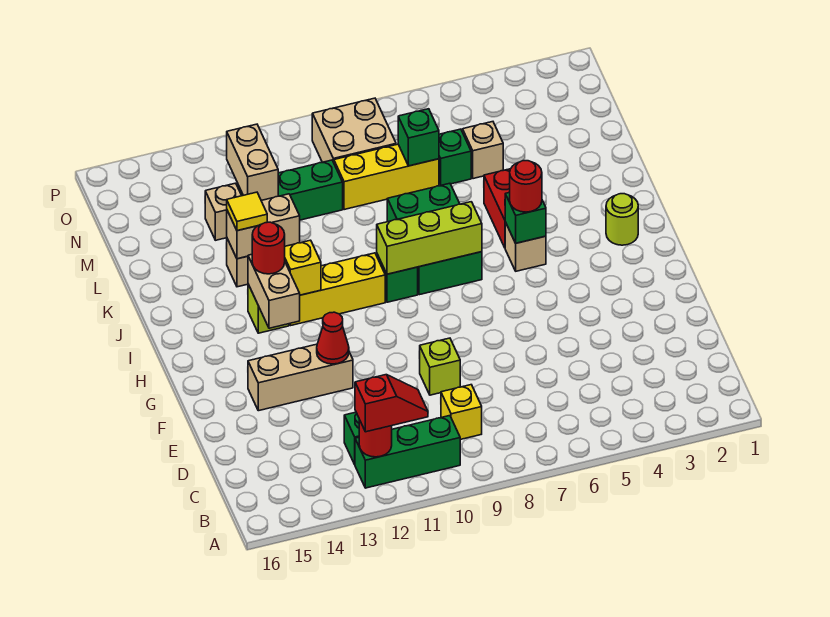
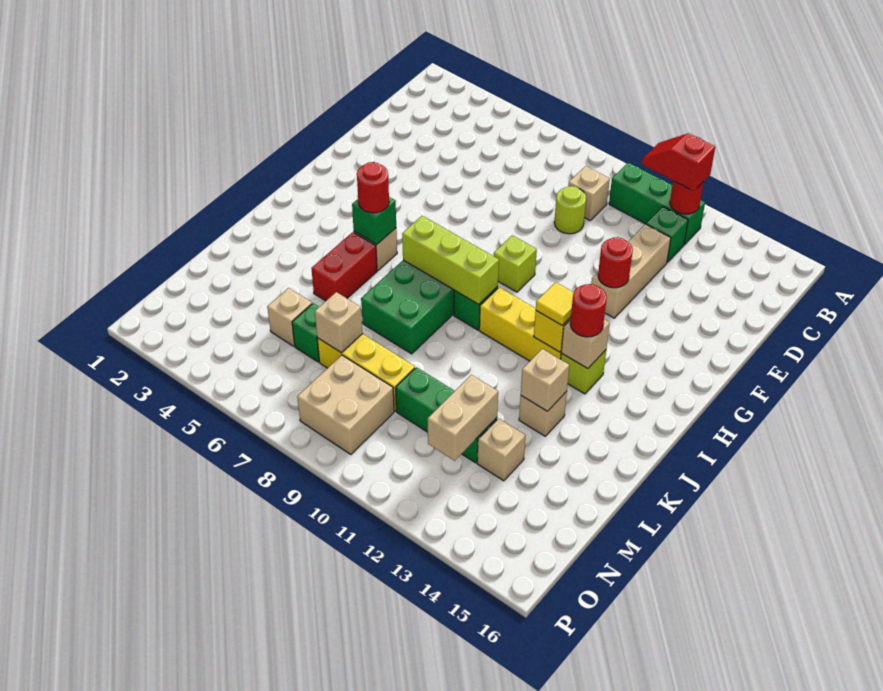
yellow 1x1 brick [441,385,482,440] -> tan 1x1 brick [568,166,610,220]
lime 1x1 brick [420,338,460,395] -> lime 1x1 brick moved to [494,235,537,292]
tan 1x3 brick [248,344,353,411] -> tan 1x3 brick turned to [591,224,671,318]
red 1x1 cone [317,312,349,364] -> red 1x1 round brick [598,237,633,288]
tan 1x2 brick [248,254,300,328] -> tan 1x1 brick [561,320,610,369]
lime 1x1 round brick [606,194,638,245] -> lime 1x1 round brick moved to [554,186,586,234]
tan 1x2 brick [227,194,300,259] -> tan 1x1 brick [521,349,569,411]
yellow 1x1 tile [227,192,267,231] -> yellow 1x1 tile moved to [536,282,574,325]
green 1x1 brick [398,109,439,166] -> tan 1x1 brick [315,292,363,353]

